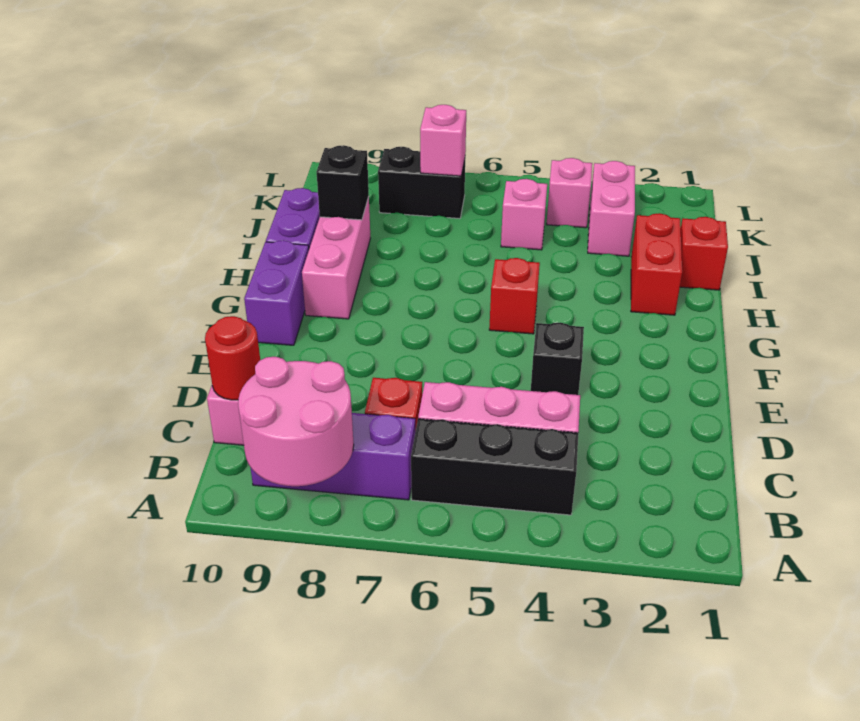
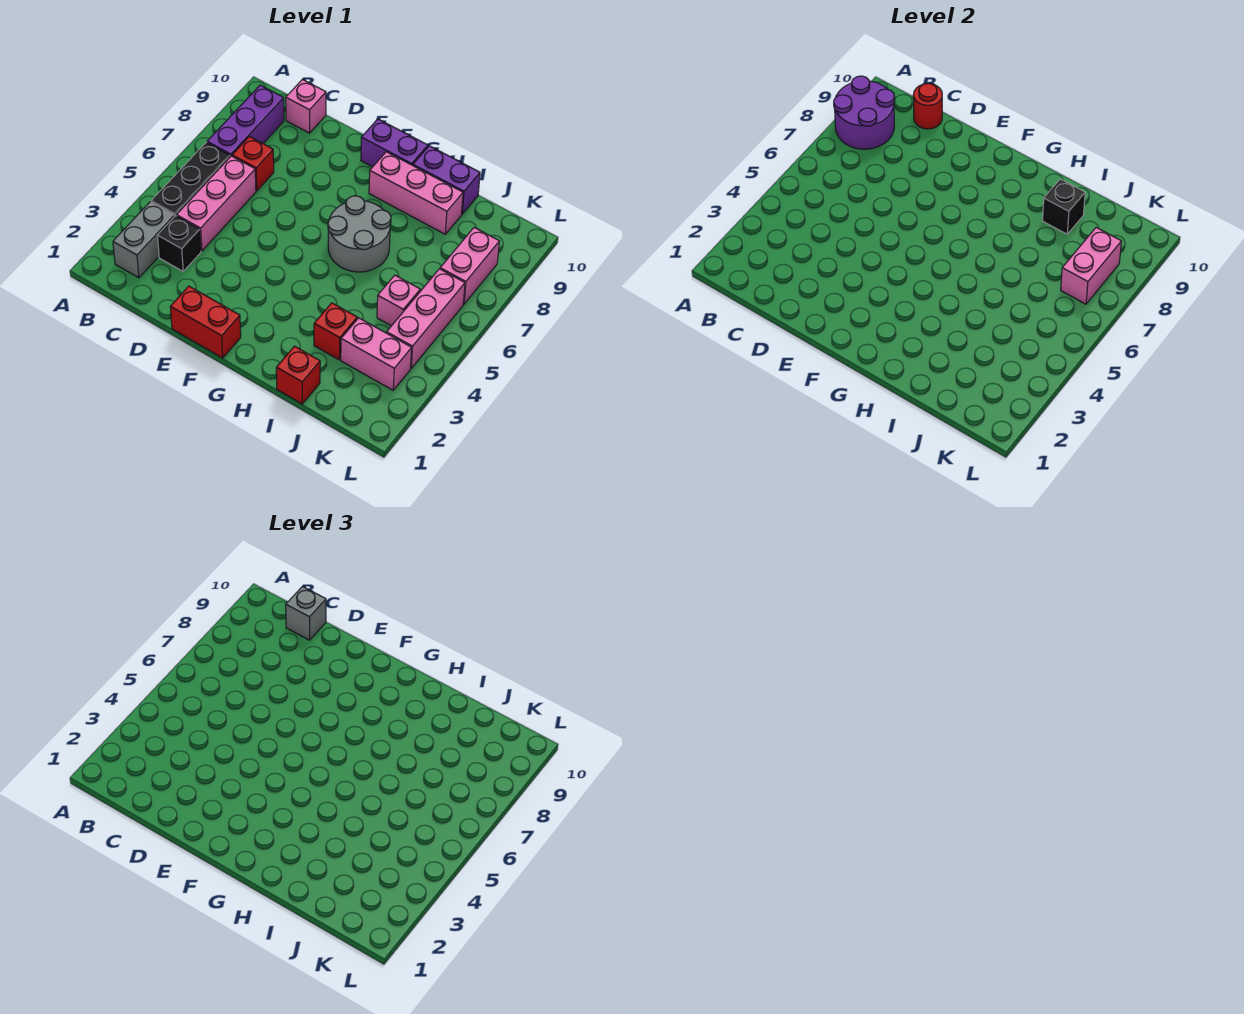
pink 2x2 round brick [238,357,354,486] -> purple 2x2 round brick [834,76,895,149]
none -> grey 1x2 brick [113,202,174,278]
none -> grey 1x1 brick [286,587,326,640]
black 1x1 brick [531,323,584,395] -> black 1x1 brick moved to [157,216,201,271]
red 1x1 brick [489,258,540,334] -> red 1x1 brick moved to [314,303,357,360]
none -> grey 2x2 round brick [328,196,391,272]
red 1x2 brick [631,213,682,315] -> red 1x2 brick moved to [170,286,241,358]
pink 1x1 brick [547,158,592,228] -> pink 1x3 brick [387,269,465,368]
black 1x2 brick [378,147,465,218] -> pink 1x2 brick [440,228,500,304]
pink 1x1 brick [420,105,466,176] -> pink 1x2 brick [1061,228,1122,304]

